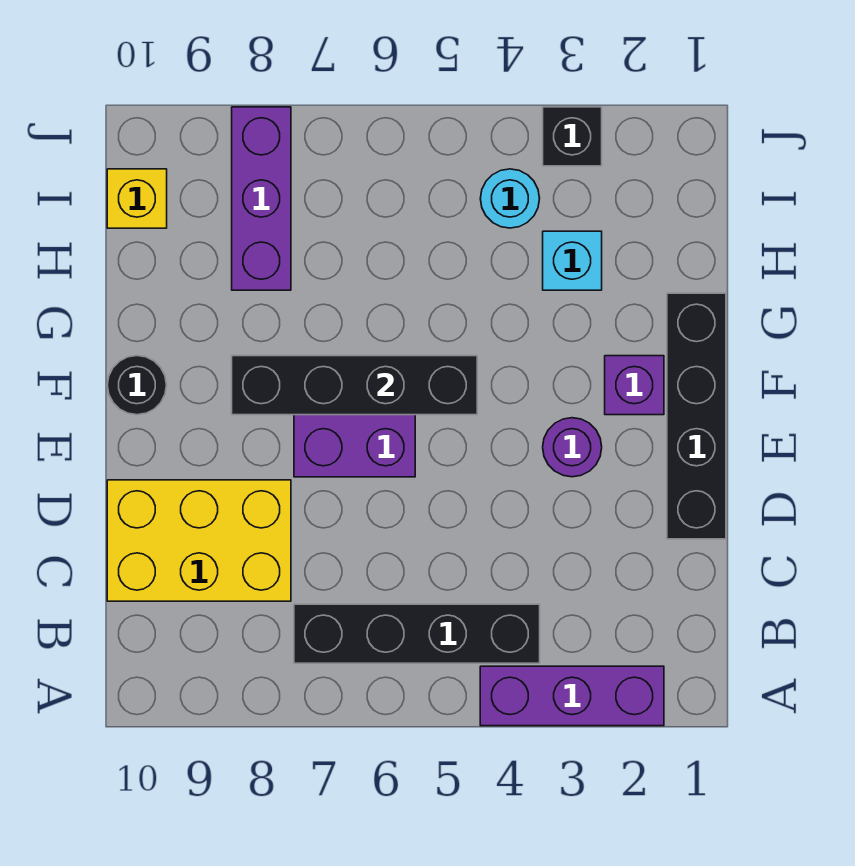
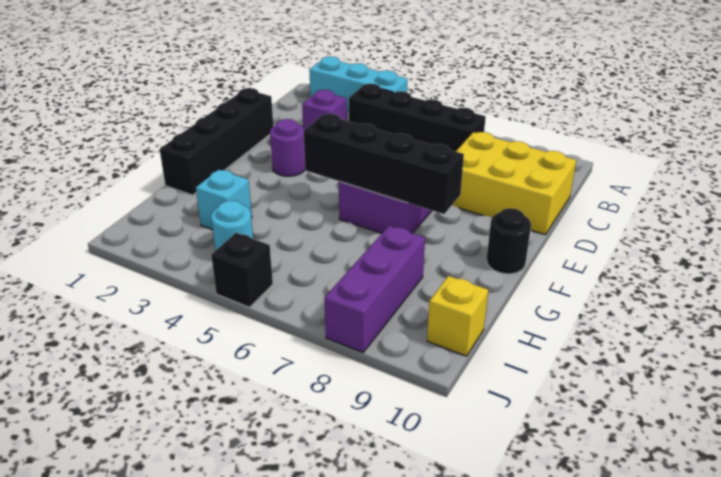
purple 1x3 brick [480,666,664,726] -> cyan 1x3 brick [309,56,408,112]
purple 1x1 brick [605,356,664,415] -> purple 1x1 brick moved to [302,90,347,130]
black 1x1 brick [543,107,602,166] -> black 1x1 brick moved to [211,233,273,307]

